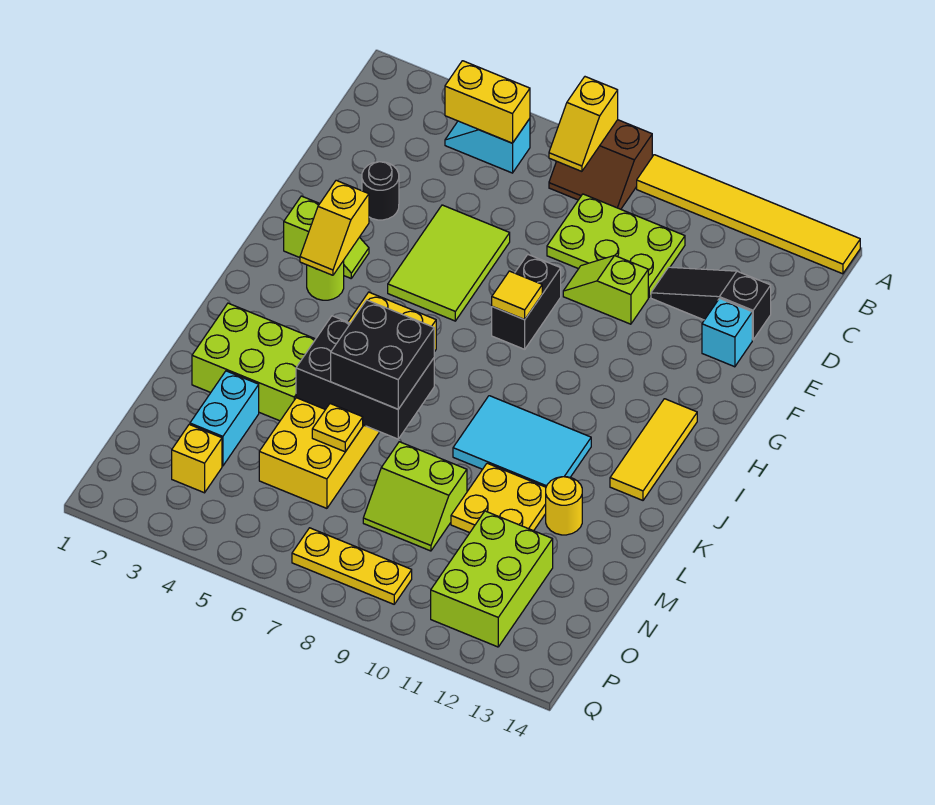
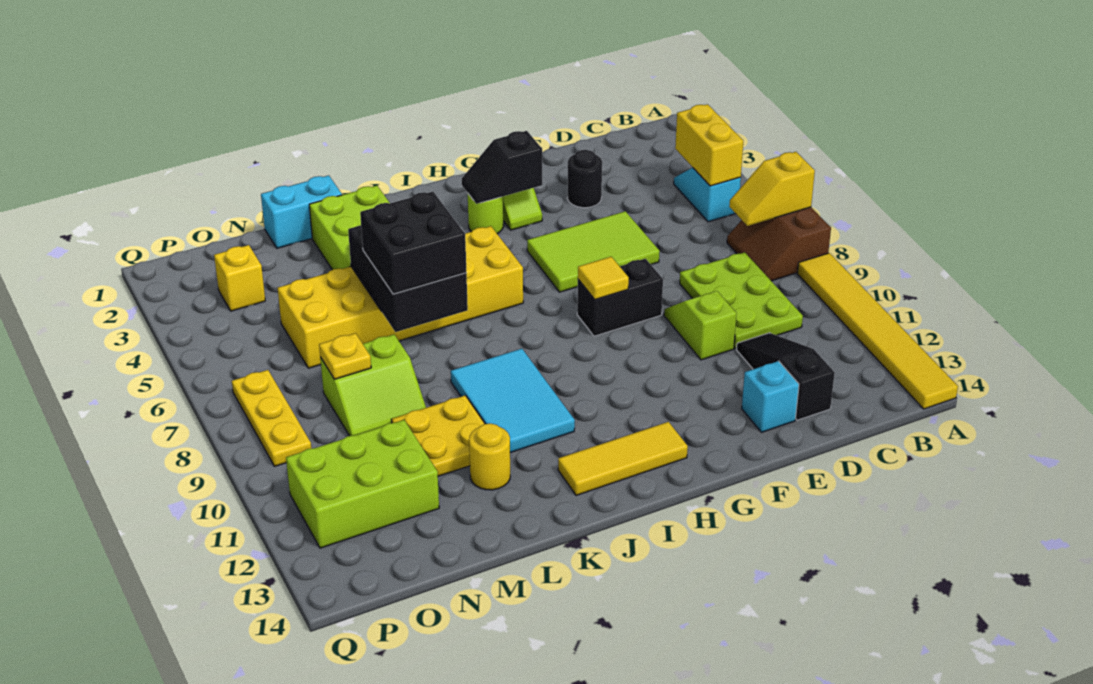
yellow 1x2 slope [300,180,369,275] -> black 1x2 slope [462,131,542,204]
cyan 1x2 brick [190,371,259,466] -> cyan 1x2 brick moved to [261,175,342,248]
yellow 1x1 plate [312,404,363,452] -> yellow 1x1 plate moved to [319,333,371,379]
lime 2x2 slope [363,442,467,551] -> lime 2x2 slope turned to [320,335,426,436]

